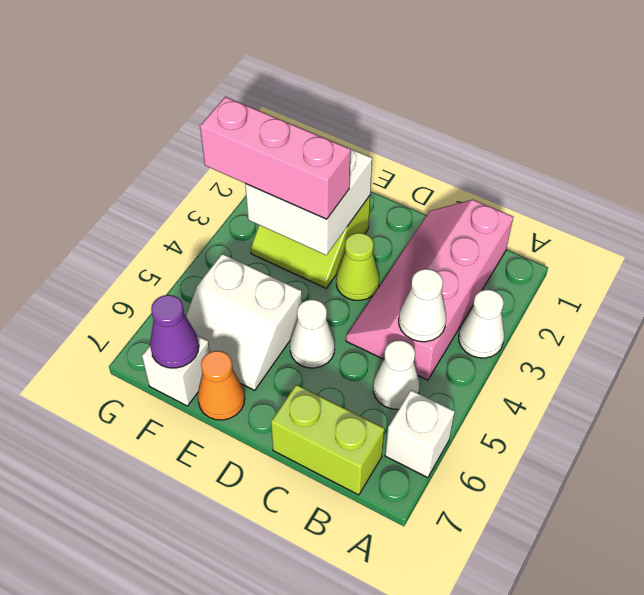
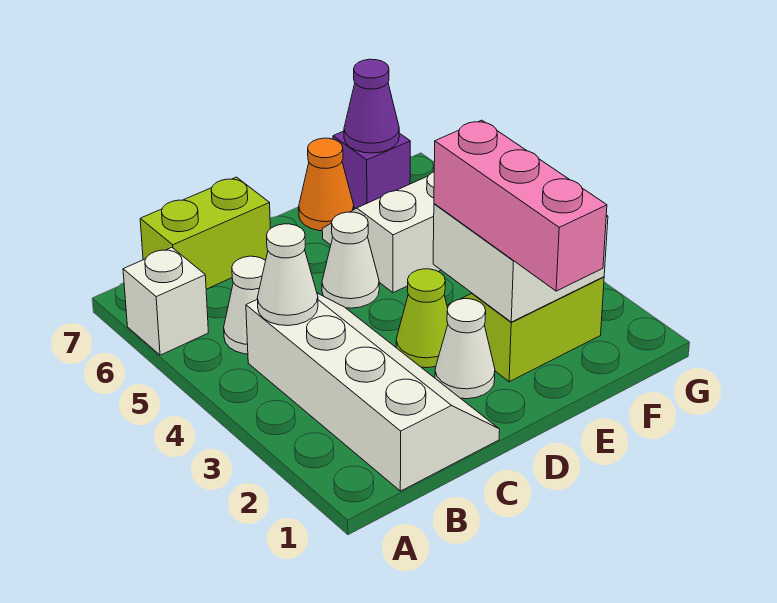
white 1x1 cone [459,290,504,358] -> white 1x1 cone moved to [435,299,495,399]
pink 2x4 slope [346,200,513,380] -> white 2x4 slope [246,293,500,491]
pink 1x3 brick [200,97,351,219] -> pink 1x3 brick turned to [434,120,607,291]
white 1x1 brick [142,336,210,406] -> purple 1x1 brick [333,131,410,208]

